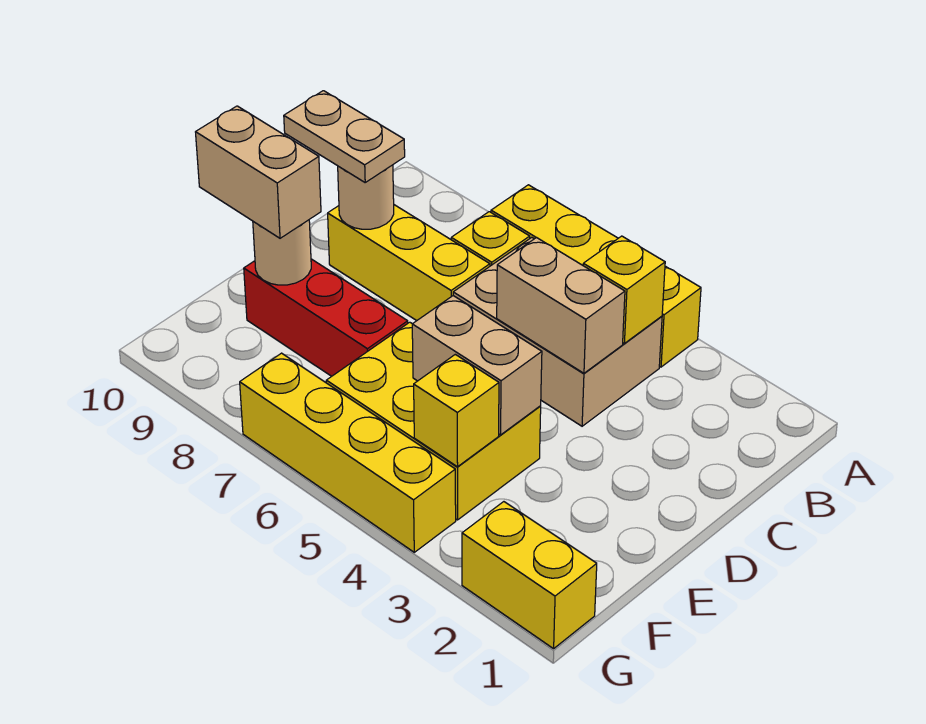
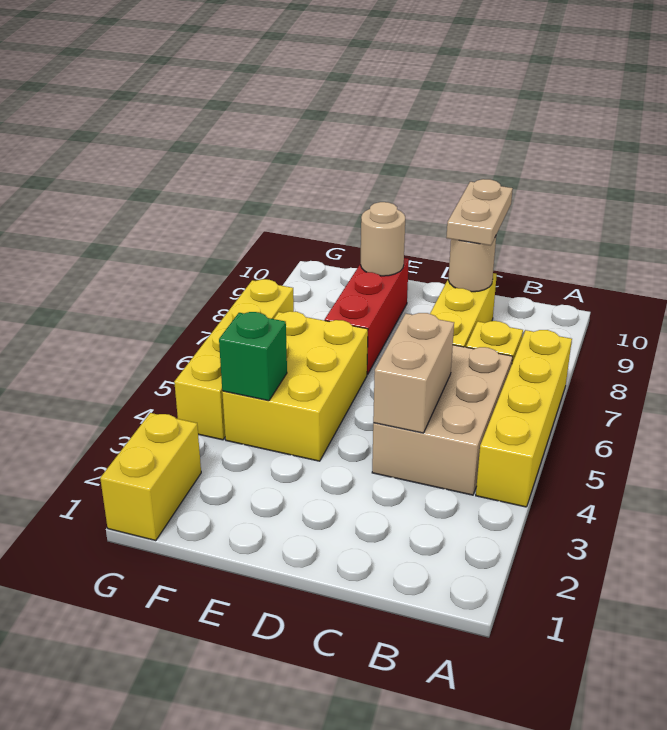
yellow 1x1 brick [583,236,665,343] -> none
tan 1x2 brick [412,296,542,435] -> none
tan 1x2 brick [196,106,321,238] -> none
yellow 1x1 brick [414,354,499,467] -> green 1x1 brick [219,312,287,401]

